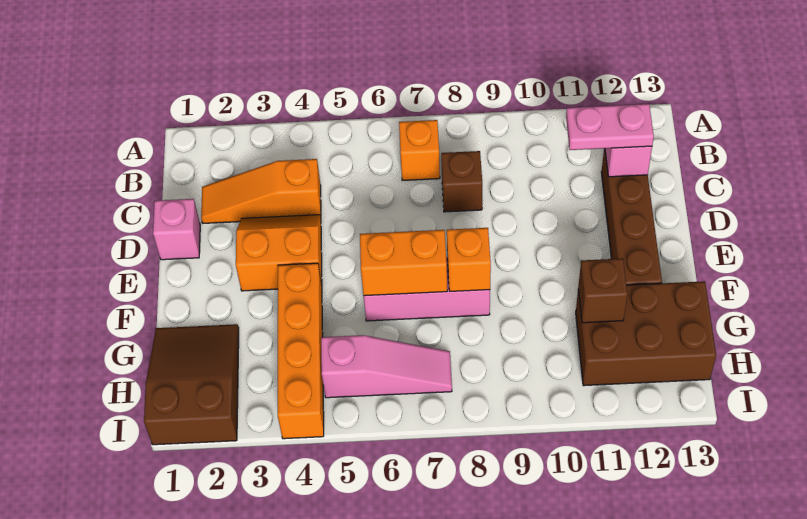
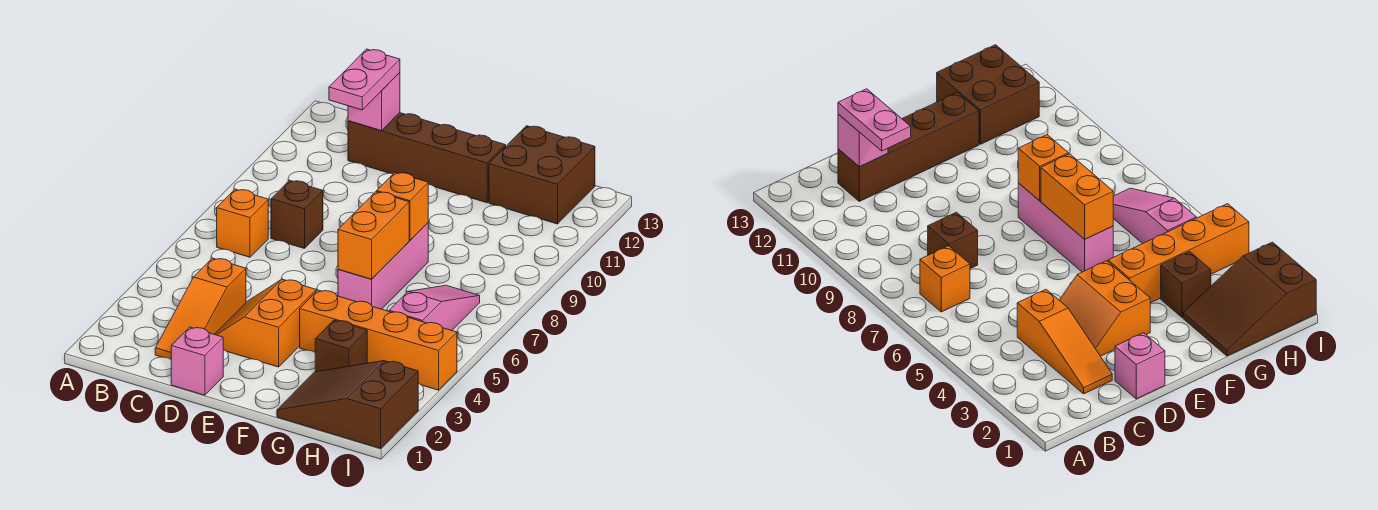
brown 2x3 brick [576,281,716,386] -> brown 2x2 brick [489,126,595,224]
brown 1x1 brick [578,258,627,323] -> brown 1x1 brick moved to [315,320,367,372]

